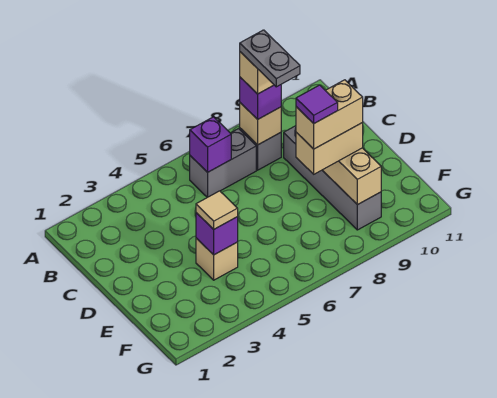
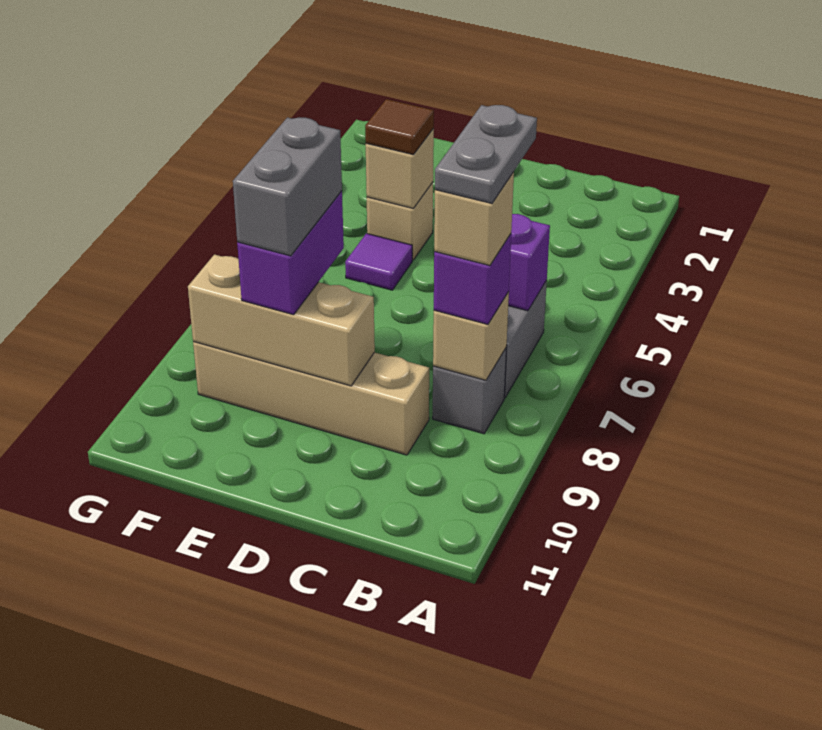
grey 1x2 plate [240,30,300,87] -> grey 1x2 plate turned to [435,105,537,203]
grey 1x4 brick [284,126,381,230] -> tan 1x4 brick [193,342,429,455]
purple 1x1 brick [196,213,238,255] -> tan 1x1 brick [366,129,434,209]
tan 1x1 tile [196,191,238,229] -> brown 1x1 tile [365,99,434,155]
tan 1x2 brick [296,123,363,174] -> purple 1x2 brick [237,191,344,315]
tan 1x2 brick [296,80,363,149] -> grey 1x2 brick [233,117,342,256]
purple 1x1 tile [296,85,338,123] -> purple 1x1 tile moved to [345,233,412,290]

